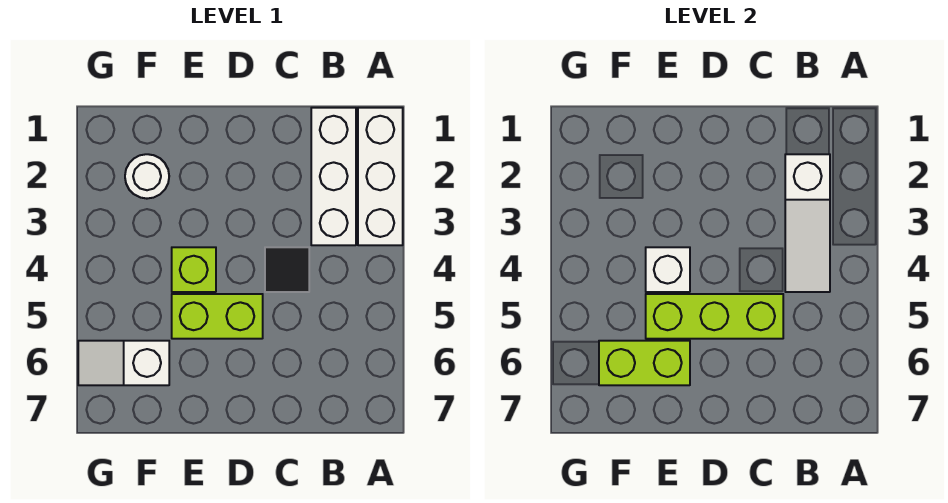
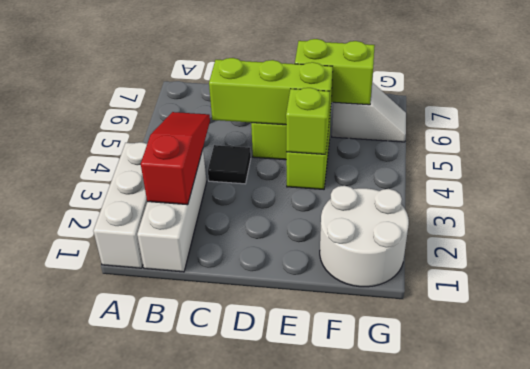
white 1x3 slope [785,154,830,292] -> red 1x3 slope [141,112,210,205]
white 1x1 brick [646,247,690,292] -> lime 1x1 brick [286,88,330,154]
white 1x1 round brick [125,154,169,199] -> white 2x2 round brick [320,186,409,287]

